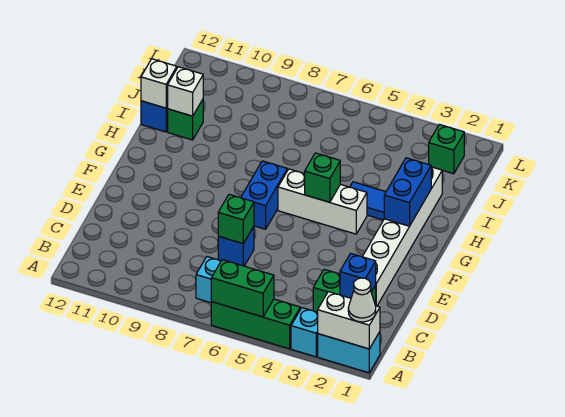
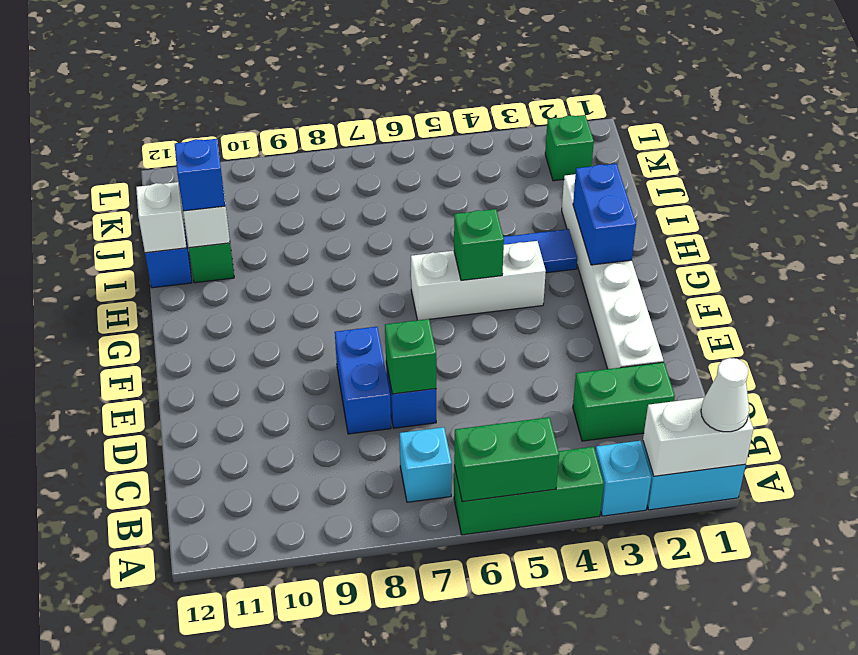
blue 1x1 brick [340,253,376,298] -> blue 1x1 brick moved to [175,139,225,211]
blue 1x2 brick [241,161,287,229] -> blue 1x2 brick moved to [335,327,391,434]

